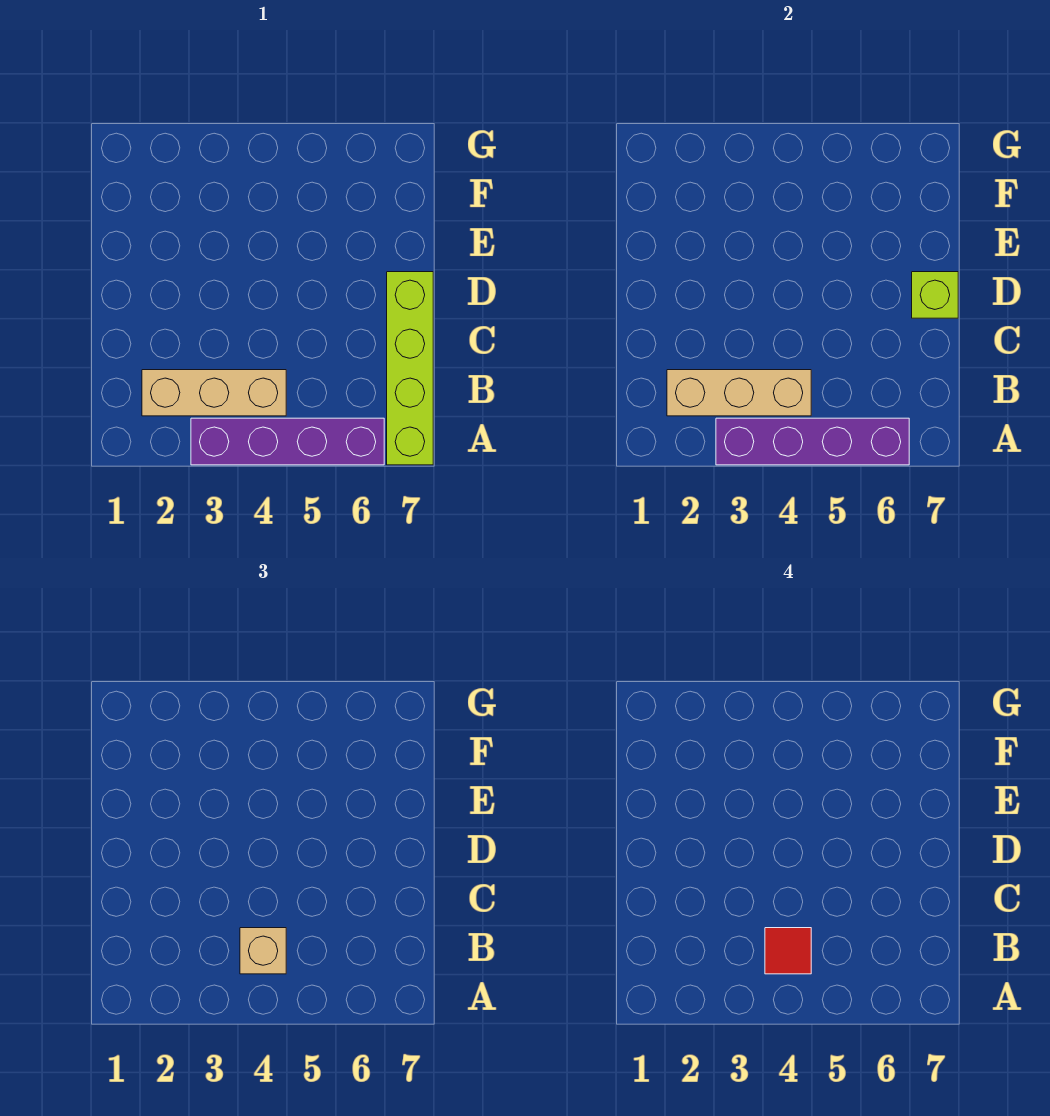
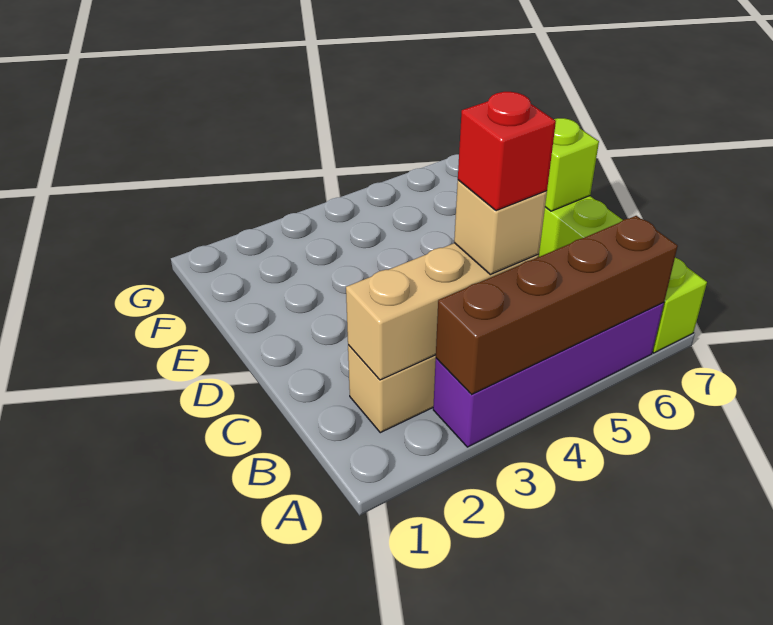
purple 1x4 brick [716,418,909,465] -> brown 1x4 brick [436,216,678,394]
red 1x1 tile [765,928,811,974] -> red 1x1 brick [458,92,556,211]

